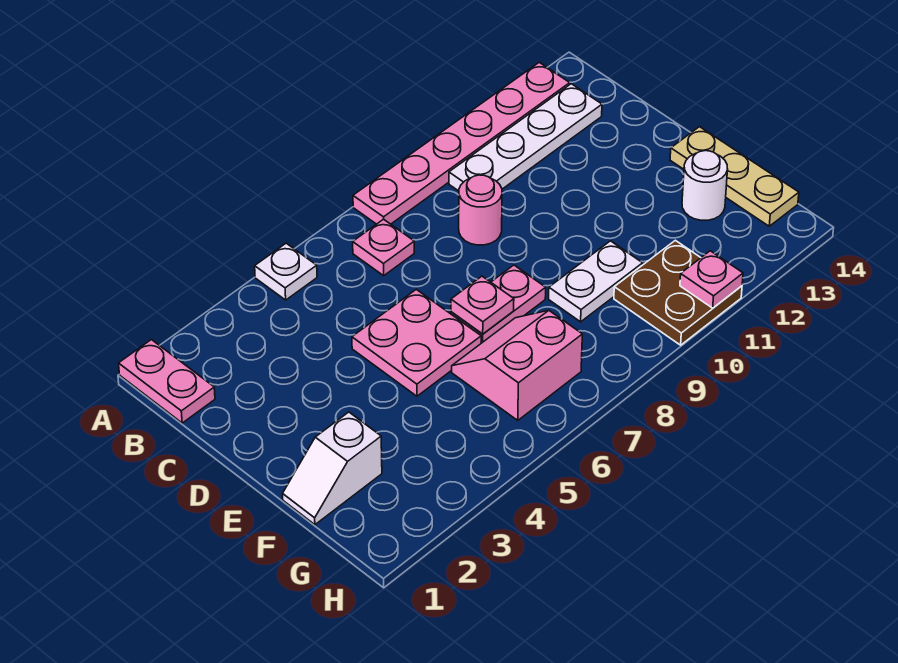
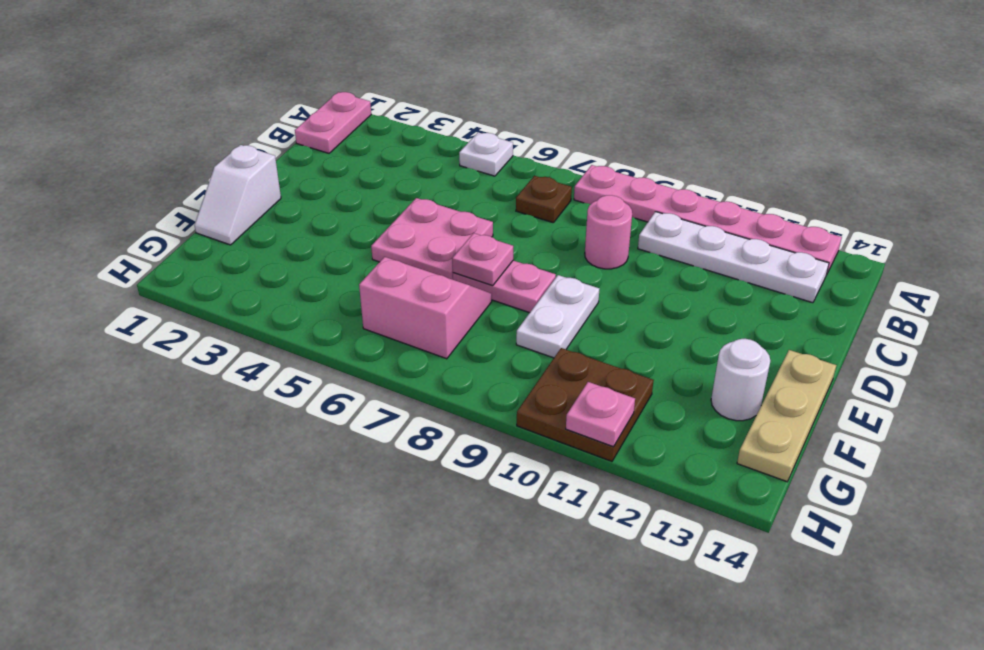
pink 1x1 plate [353,219,414,276] -> brown 1x1 plate [516,176,572,223]
white 1x2 slope [283,412,382,525] -> white 1x2 slope turned to [195,145,281,245]
white 1x2 plate [549,241,643,322] -> white 1x2 plate turned to [516,275,599,358]

